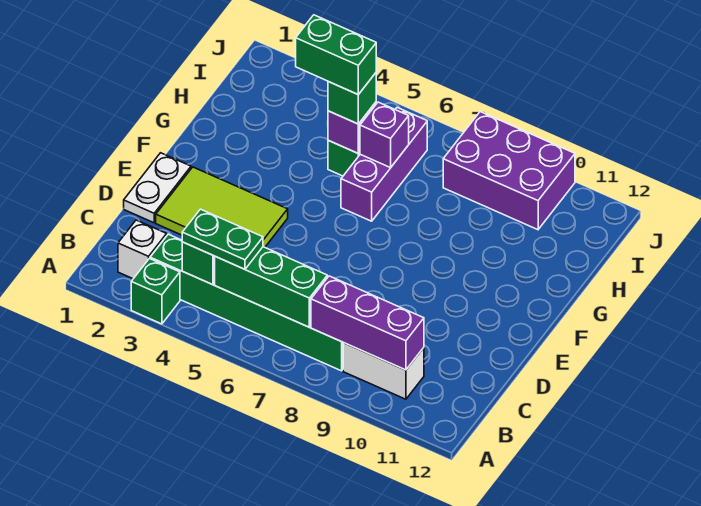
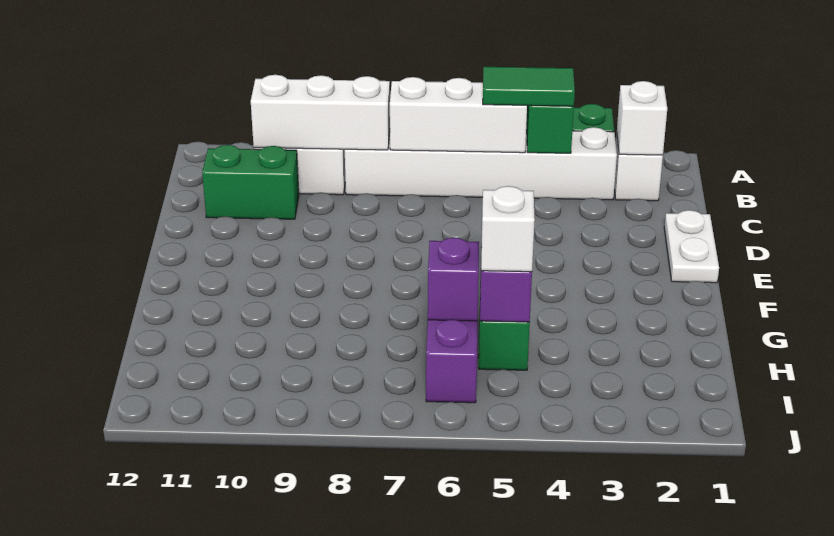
none -> white 1x1 brick [617,81,667,155]
green 1x6 brick [150,234,343,371] -> white 1x6 brick [345,127,617,200]
green 1x2 plate [182,209,263,269] -> green 1x2 tile [483,67,575,106]
green 1x3 brick [215,247,327,327] -> white 1x3 brick [390,77,527,153]
purple 1x3 brick [311,276,424,370] -> white 1x3 brick [251,75,390,150]
lime 2x3 tile [156,167,288,247] -> none
green 1x2 brick [296,15,376,95] -> green 1x2 brick moved to [202,145,299,219]
green 1x1 brick [328,73,376,124] -> white 1x1 brick [481,186,535,272]
purple 2x3 brick [443,112,575,230] -> none

